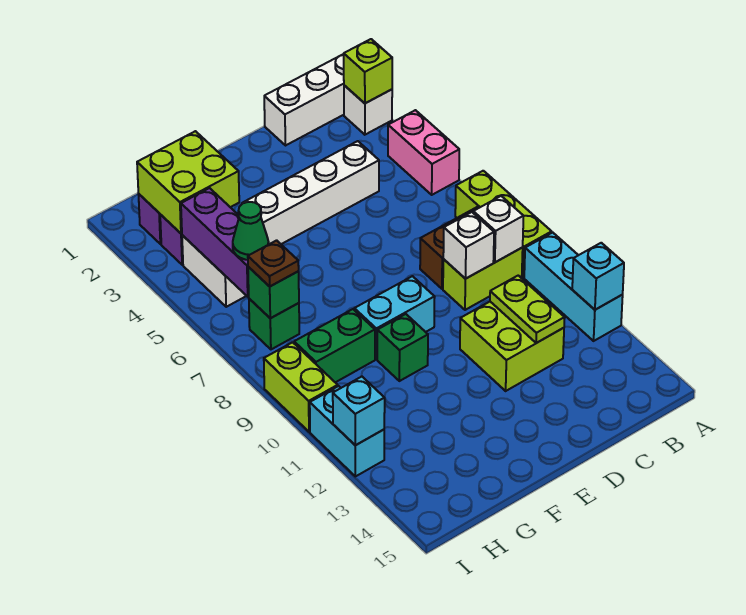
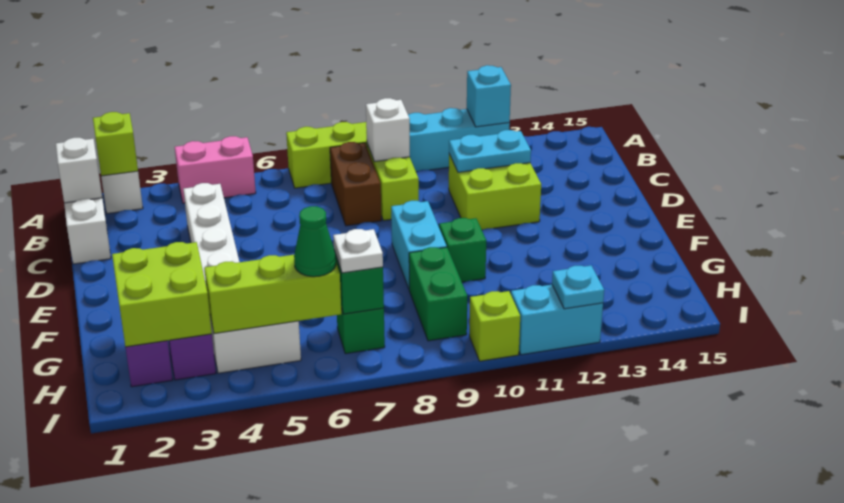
white 1x1 brick [443,212,494,279] -> white 1x1 brick moved to [56,138,102,203]
lime 1x2 plate [490,276,565,343] -> cyan 1x2 plate [449,130,531,172]
purple 1x3 brick [181,188,249,297] -> lime 1x3 brick [204,255,341,334]
brown 1x1 plate [248,240,299,287] -> white 1x1 plate [333,229,383,273]
lime 1x2 brick [264,342,338,432] -> lime 1x1 brick [469,291,520,361]
cyan 1x1 brick [333,376,385,445] -> cyan 1x1 plate [552,266,604,309]

